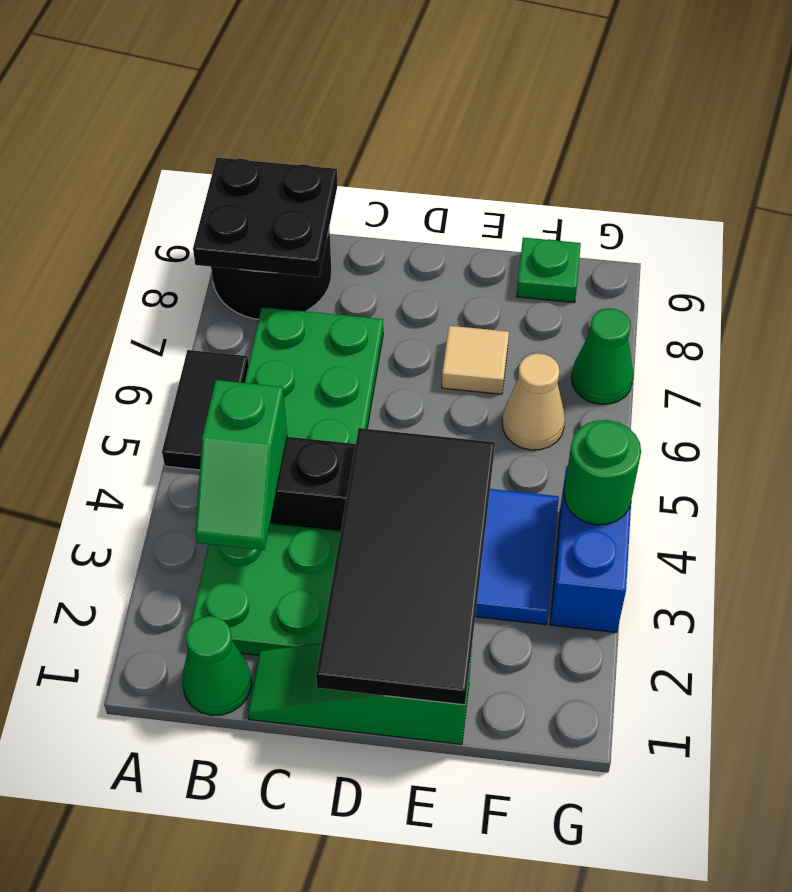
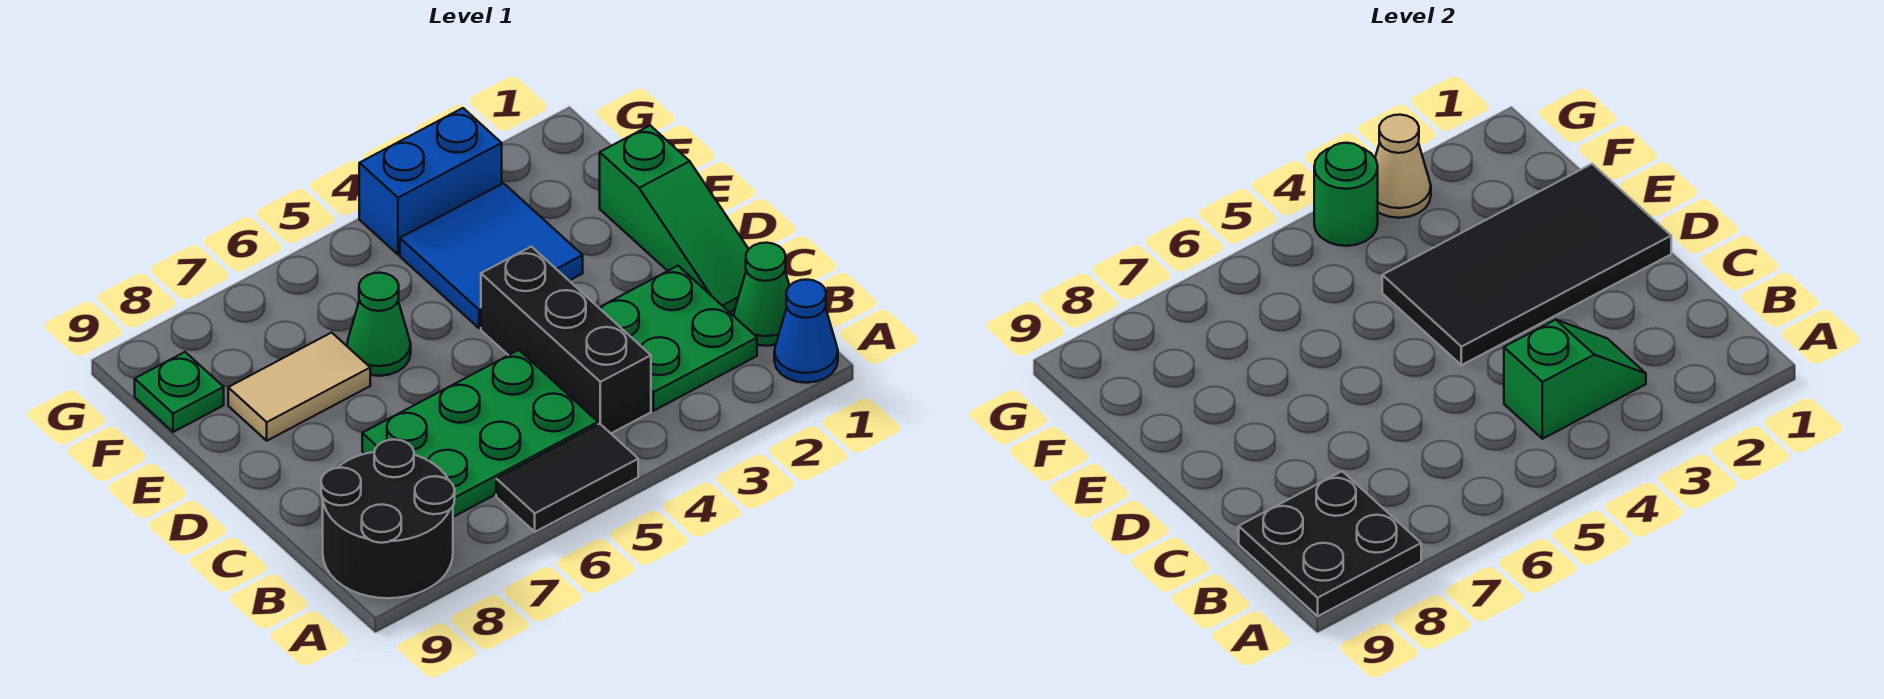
none -> blue 1x1 cone [774,280,838,383]
tan 1x1 tile [442,326,509,394] -> tan 1x2 tile [228,333,370,441]
tan 1x1 cone [502,353,565,450] -> tan 1x1 cone moved to [1375,115,1431,218]
green 1x1 cone [572,308,634,404] -> green 1x1 cone moved to [347,273,411,376]

